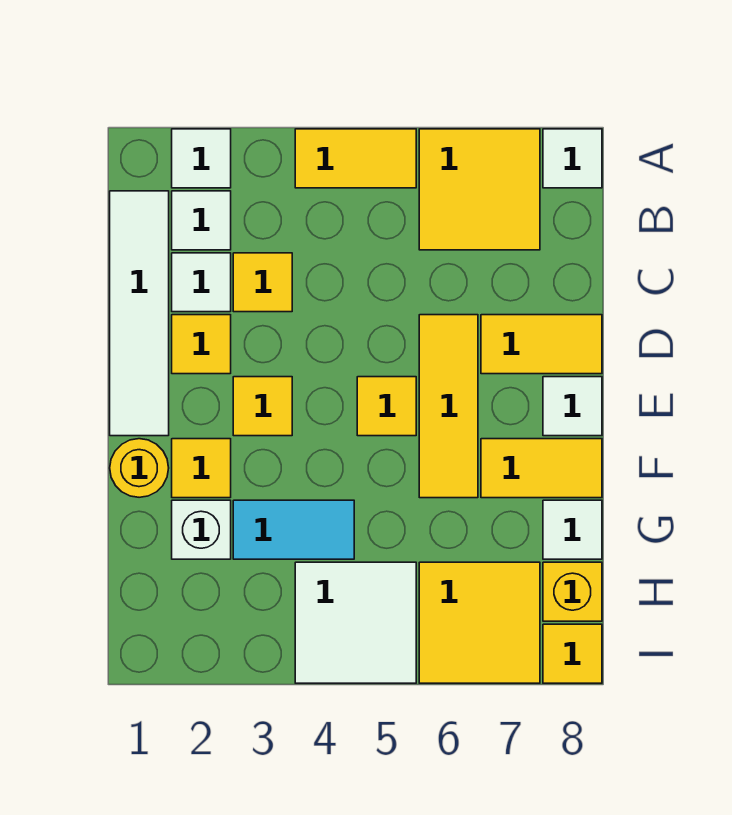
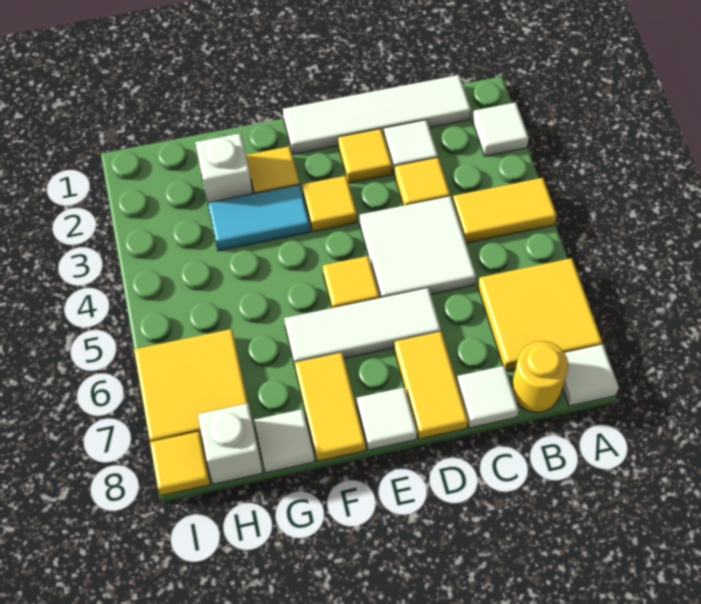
yellow 1x2 tile [295,129,416,188] -> yellow 1x2 tile turned to [453,178,557,243]
white 1x1 tile [172,191,231,250] -> white 1x1 tile moved to [457,366,519,428]
yellow 1x3 tile [419,315,478,498] -> white 1x3 tile [284,288,441,366]
yellow 1x1 round brick [110,439,169,497] -> yellow 1x1 round brick moved to [511,341,569,412]
cyan 1x2 tile [233,500,354,559] -> cyan 1x2 tile turned to [208,185,310,251]
white 2x2 tile [295,562,416,683] -> white 2x2 tile moved to [360,196,476,298]
yellow 1x1 brick [543,562,602,621] -> white 1x1 brick [198,403,262,484]

